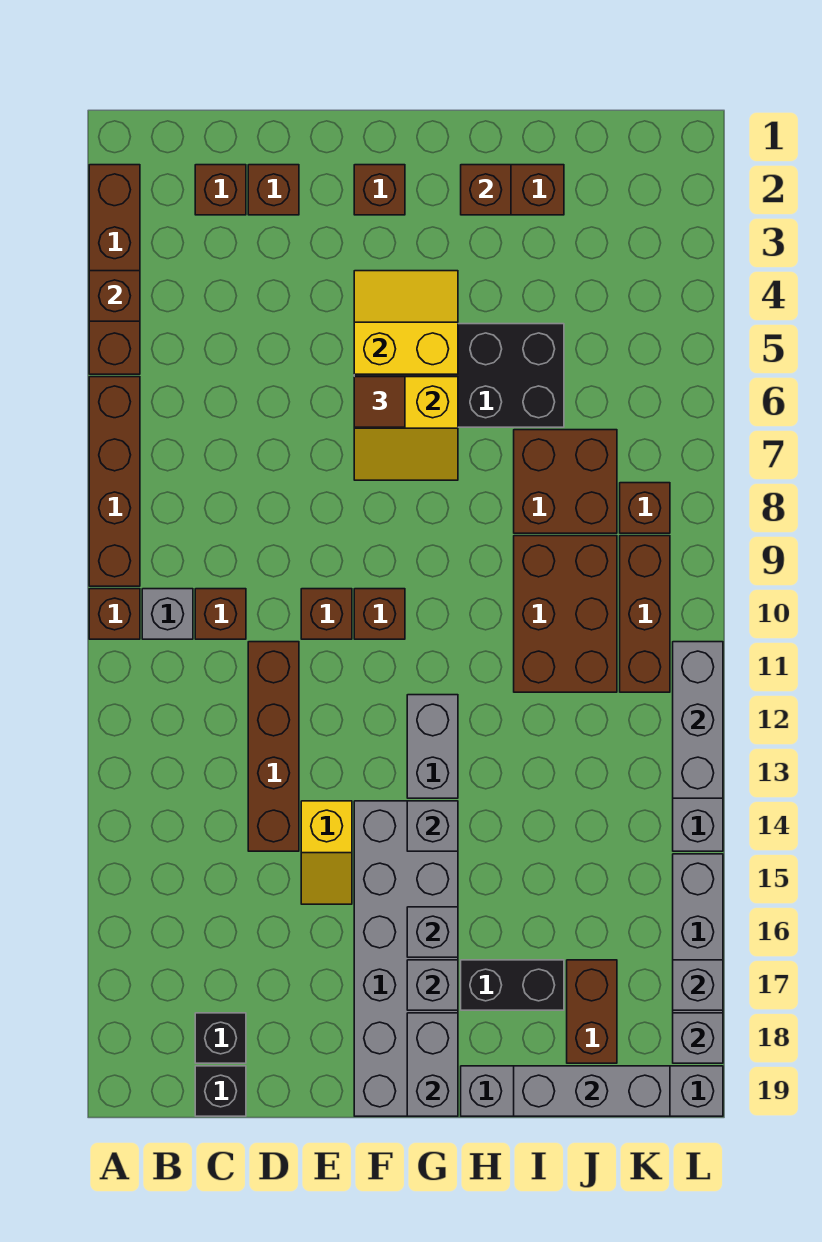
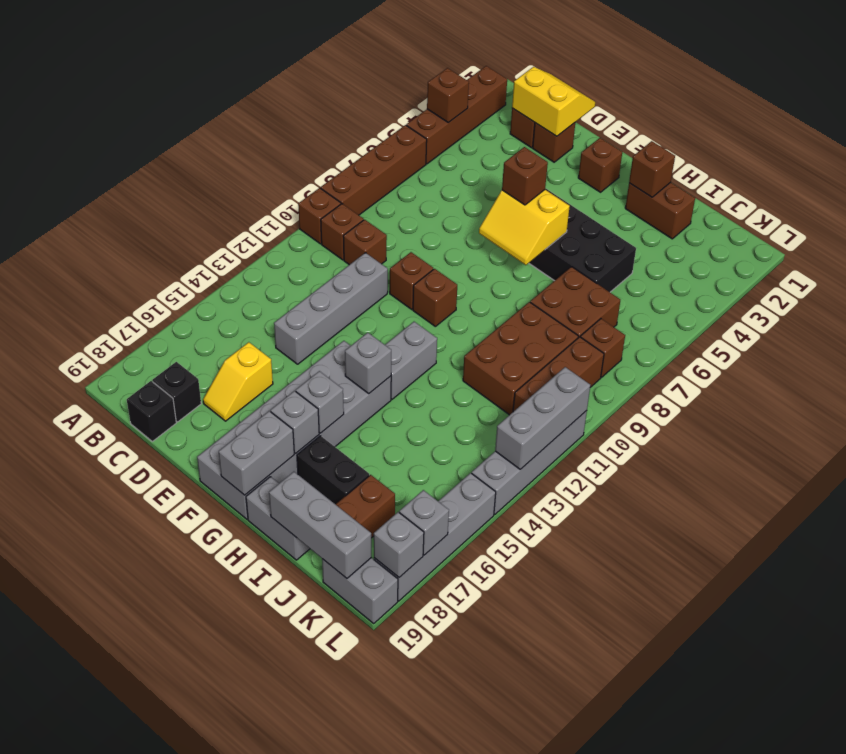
grey 1x1 brick [142,589,193,639] -> brown 1x1 brick [321,204,364,260]
brown 1x4 brick [248,642,299,851] -> grey 1x4 brick [274,253,388,364]
yellow 1x2 slope [301,801,352,904] -> yellow 1x2 slope moved to [203,342,273,421]
yellow 2x2 slope [354,271,458,374] -> yellow 2x2 slope moved to [512,67,595,136]
brown 1x1 tile [354,377,405,427] -> brown 1x1 brick [502,147,548,205]

